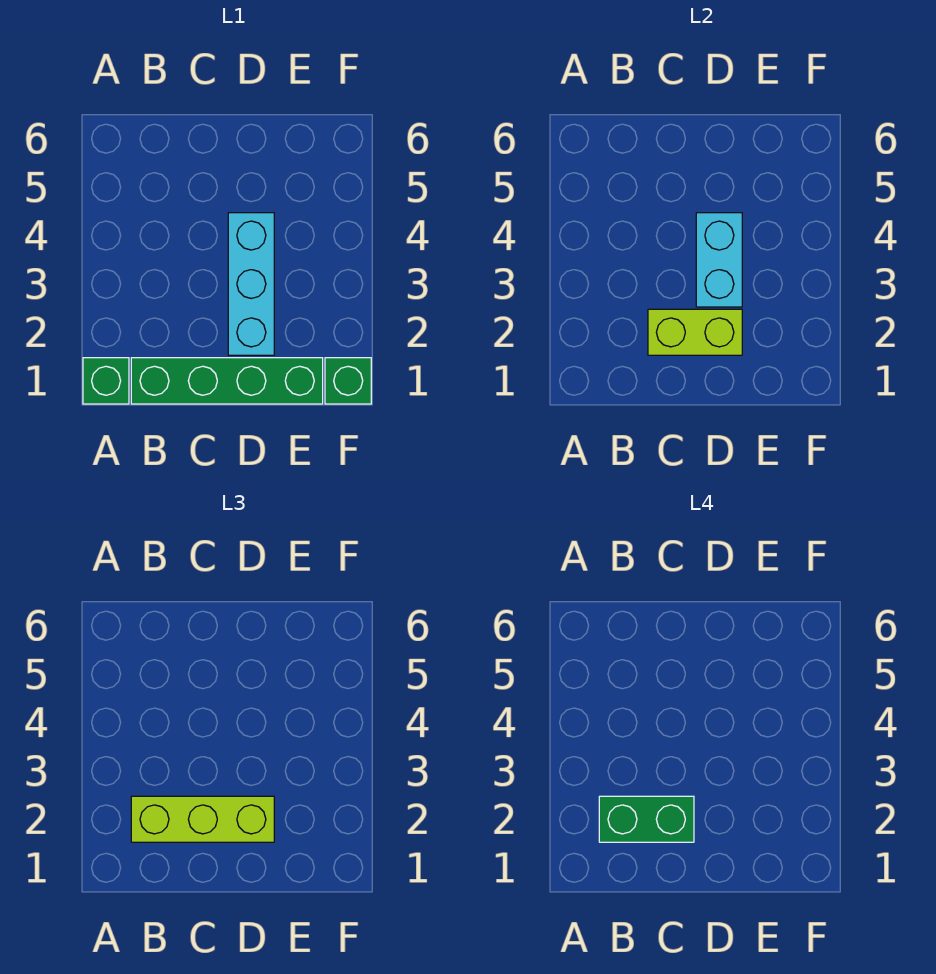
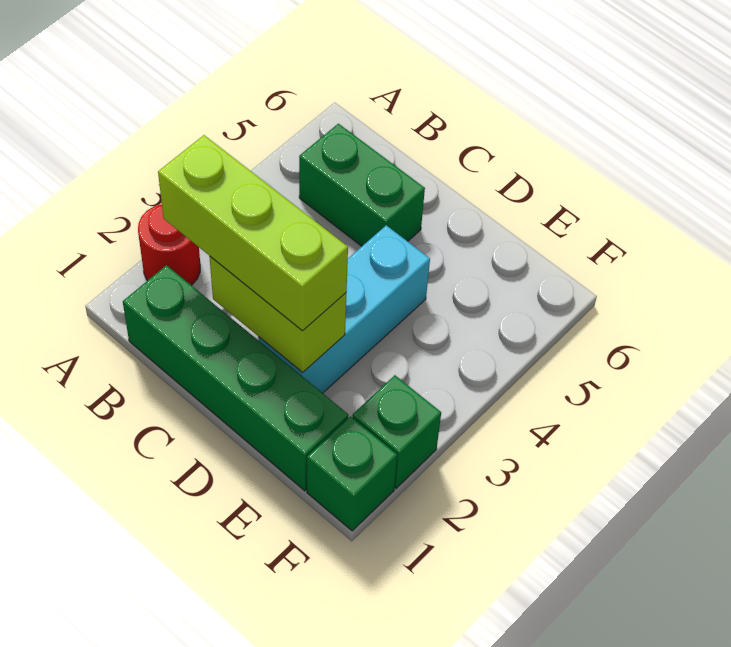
green 1x1 brick [83,358,129,404] -> green 1x1 brick moved to [353,375,441,488]
none -> red 1x1 round brick [138,204,200,285]
green 1x2 brick [599,796,694,842] -> green 1x2 brick moved to [299,124,425,246]
cyan 1x2 brick [696,213,742,307] -> none

